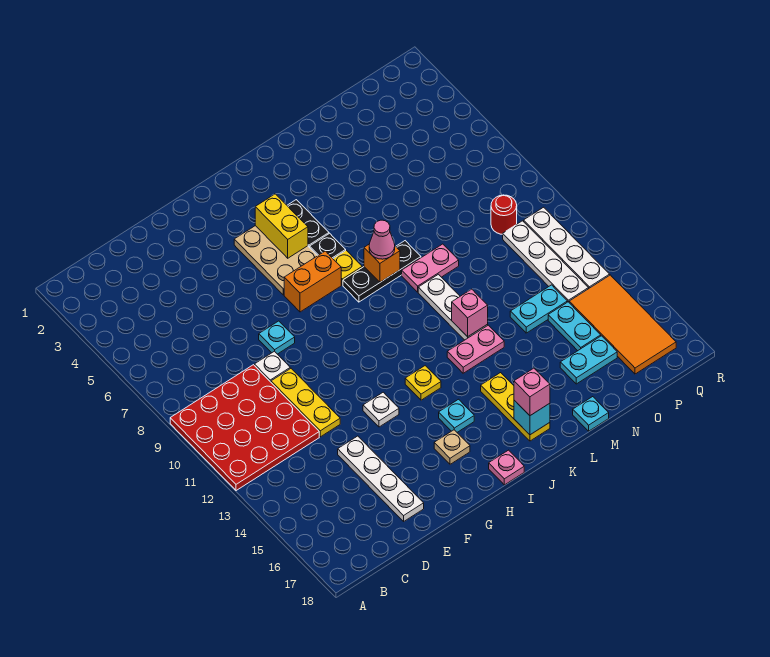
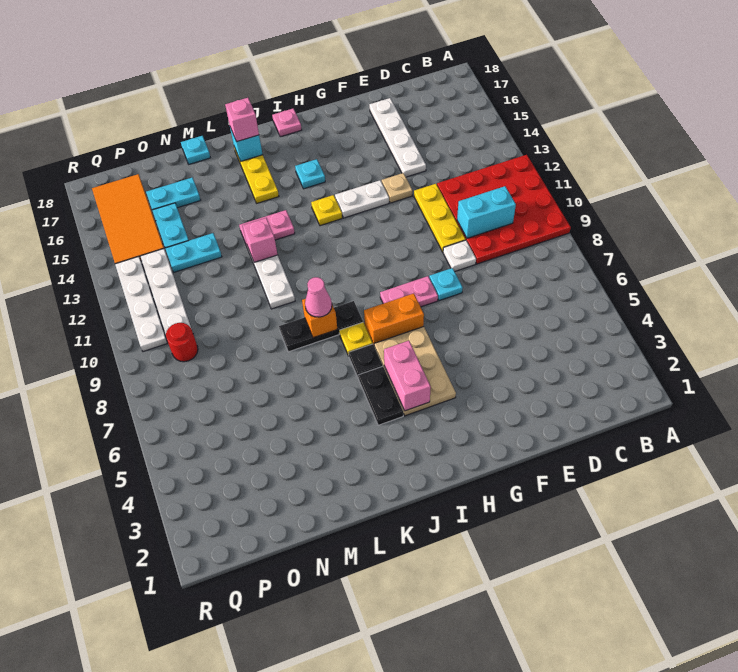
none -> cyan 1x2 brick [457,186,516,238]
white 1x1 plate [363,392,399,427] -> white 1x2 plate [335,180,389,218]
tan 1x1 plate [434,430,470,464] -> tan 1x1 plate moved to [382,173,412,203]
yellow 1x2 brick [255,194,308,258] -> pink 1x2 brick [384,341,431,411]
pink 1x2 plate [402,244,459,292] -> pink 1x2 plate moved to [380,276,438,307]

